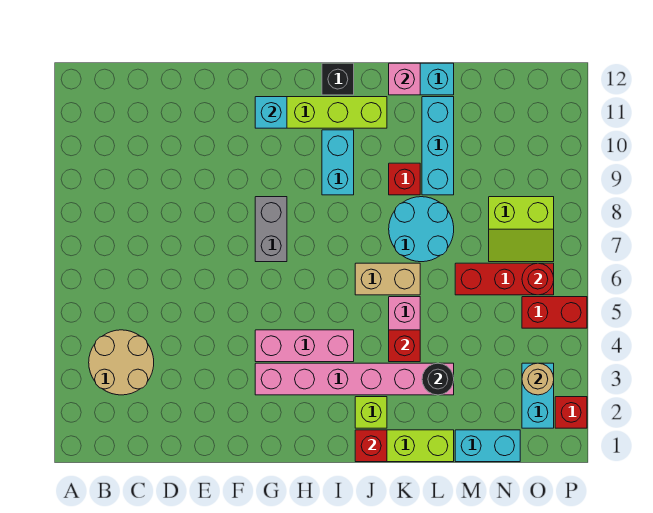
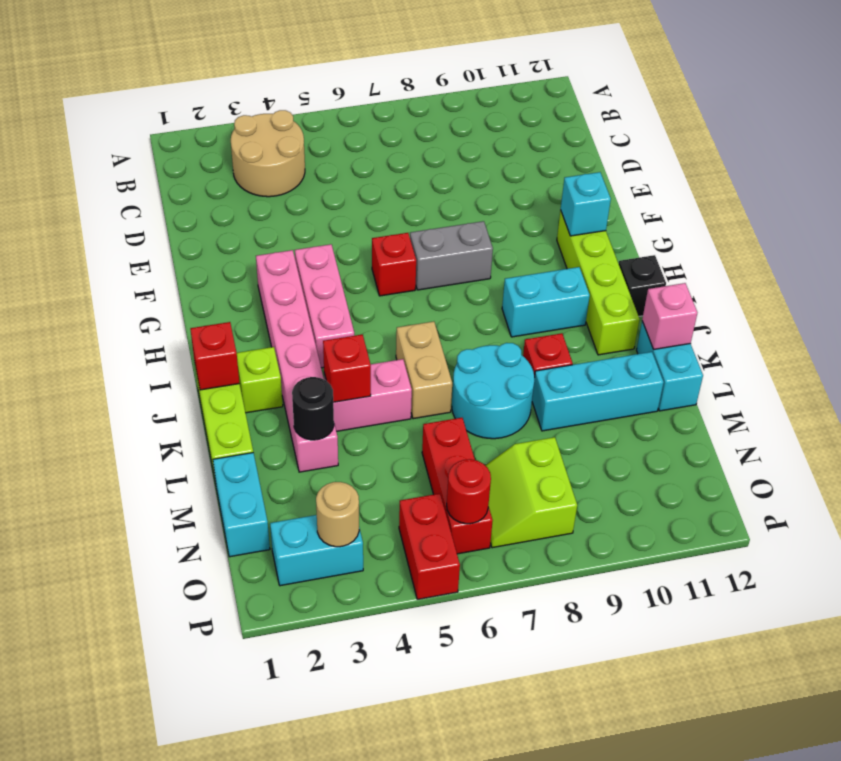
red 1x1 brick [555,397,587,428] -> red 1x1 brick moved to [372,233,416,296]

